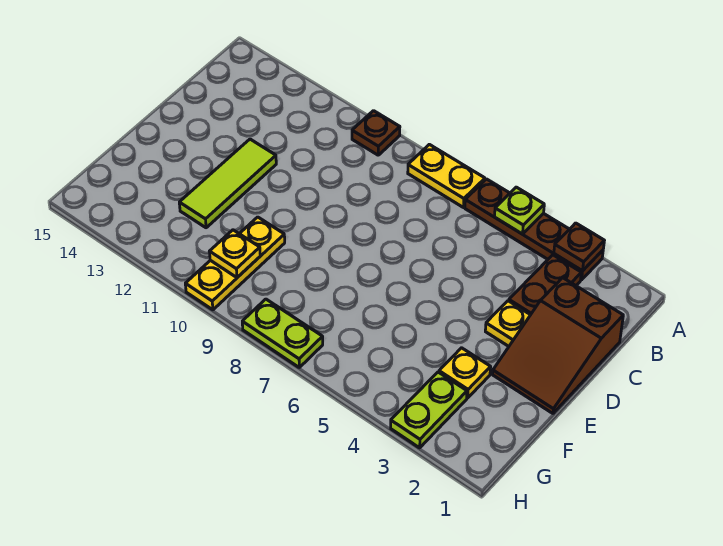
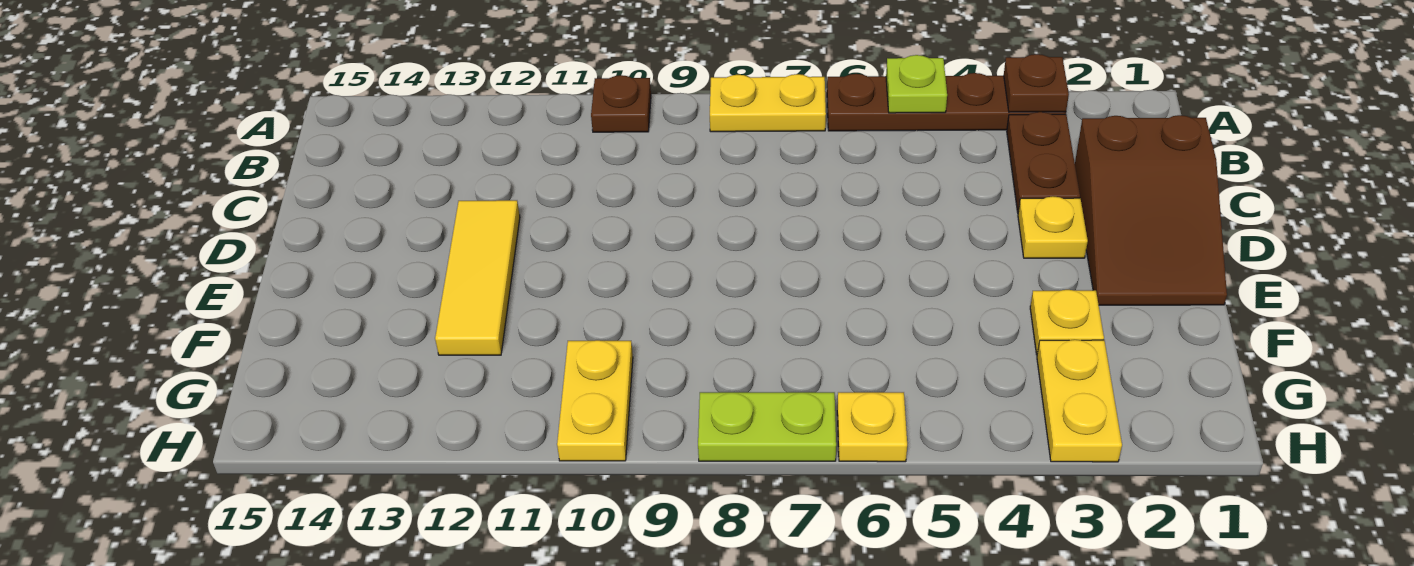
lime 1x3 tile [179,139,276,228] -> yellow 1x3 tile [435,200,520,355]
yellow 1x3 plate [185,217,285,310] -> yellow 1x2 plate [557,340,633,461]
lime 1x2 plate [391,372,467,448] -> yellow 1x2 plate [1037,340,1122,462]
yellow 1x1 plate [209,230,260,277] -> yellow 1x1 plate moved to [837,392,907,462]

